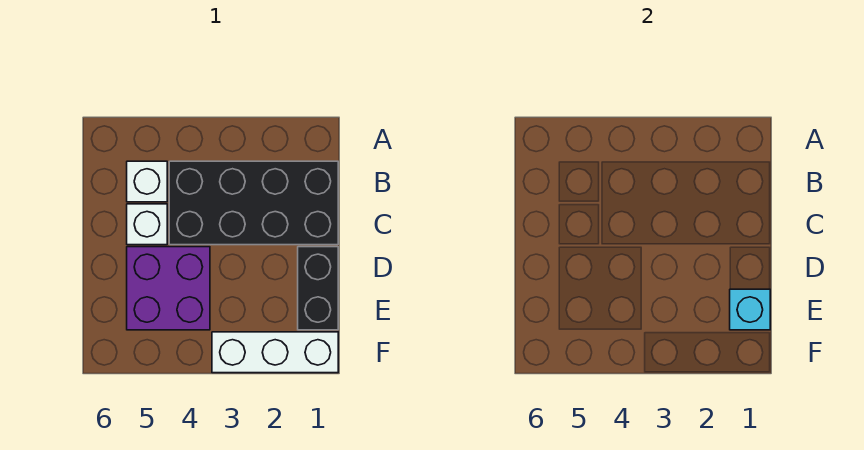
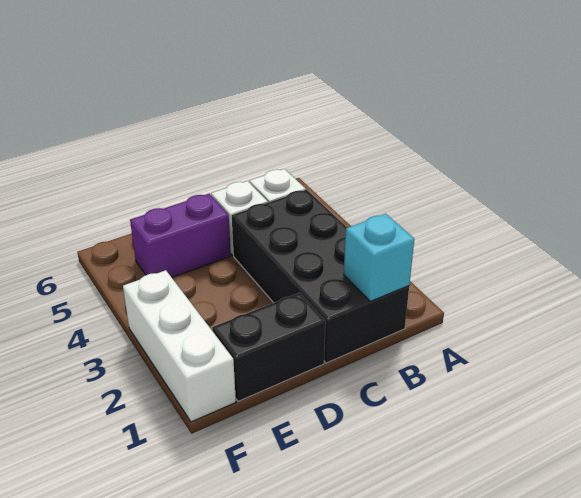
purple 2x2 brick [127,247,210,330] -> purple 1x2 brick [130,194,231,278]
cyan 1x1 brick [730,289,770,330] -> cyan 1x1 brick moved to [344,214,414,301]

